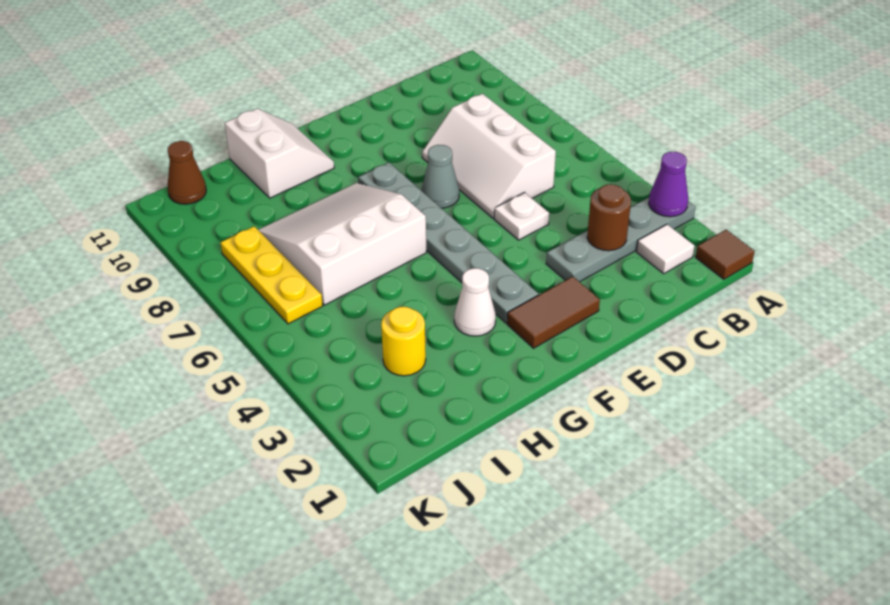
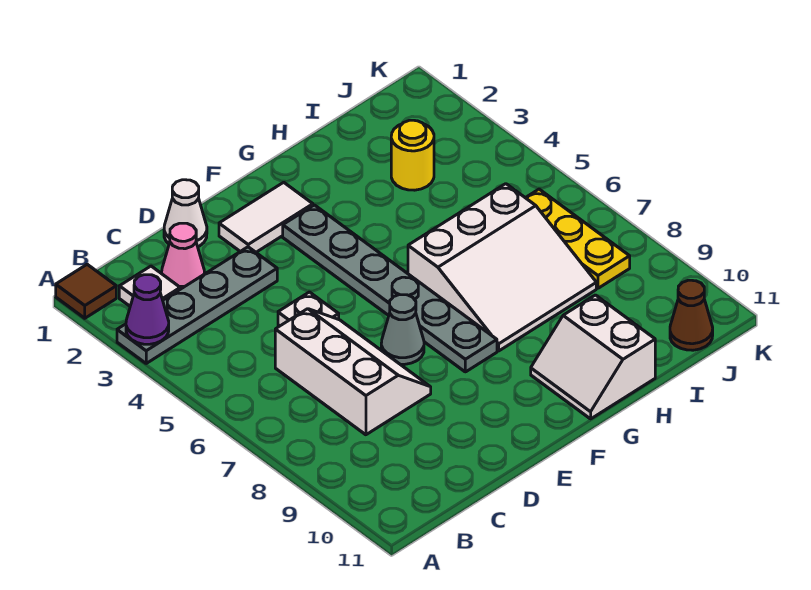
none -> pink 1x1 cone [162,223,204,289]
brown 1x1 round brick [587,184,631,251] -> none
brown 1x2 tile [507,276,600,348] -> white 1x2 tile [219,182,313,252]
white 1x1 cone [454,268,496,336] -> white 1x1 cone moved to [164,180,207,247]

